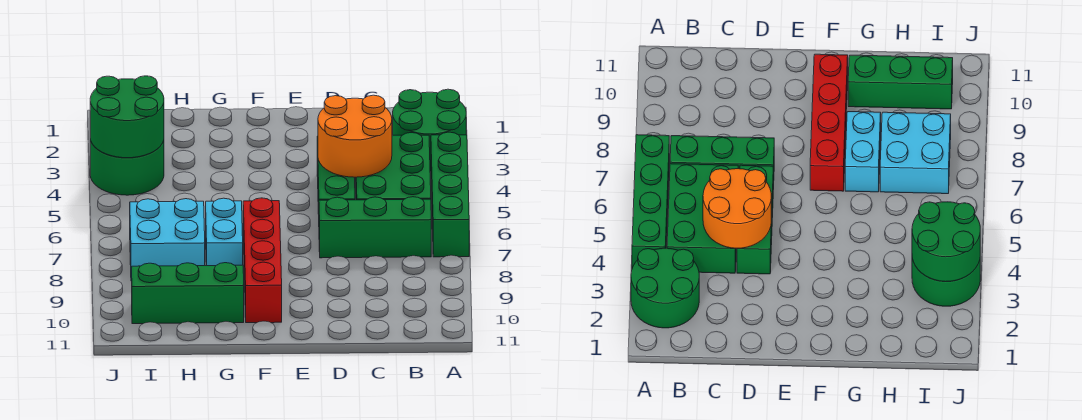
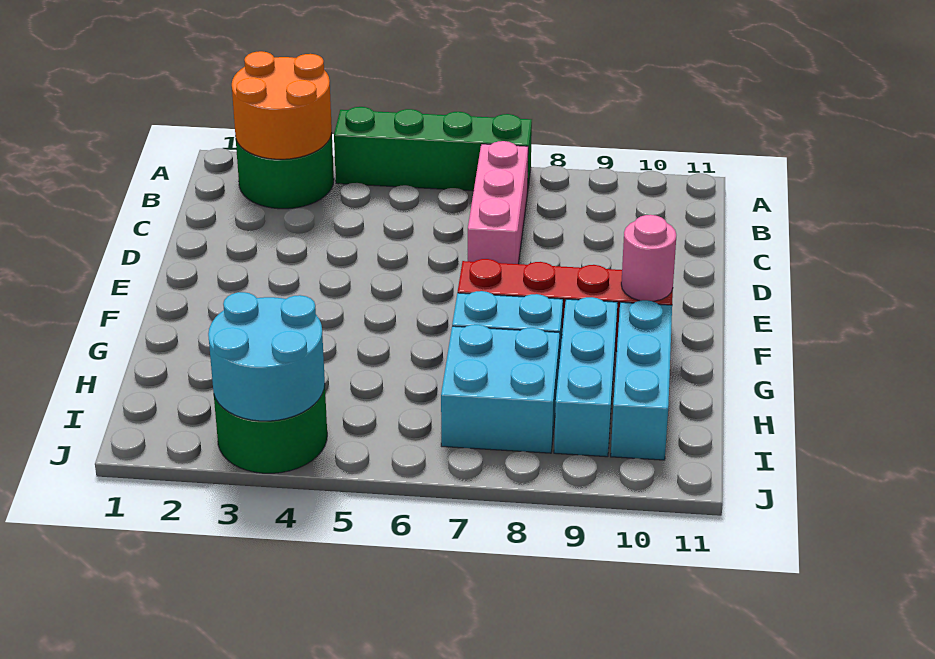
green 2x3 brick [355,133,431,200] -> none
green 1x3 brick [319,197,431,258] -> pink 1x3 brick [468,141,528,264]
orange 2x2 round brick [318,95,392,177] -> orange 2x2 round brick moved to [232,51,332,159]
green 1x3 brick [317,136,355,214] -> none
none -> pink 1x1 round brick [621,215,676,301]
none -> cyan 1x3 brick [554,297,618,457]
green 1x3 brick [132,263,244,324] -> cyan 1x3 brick [611,300,672,460]
green 2x2 round brick [90,76,164,158] -> cyan 2x2 round brick [208,292,325,421]

